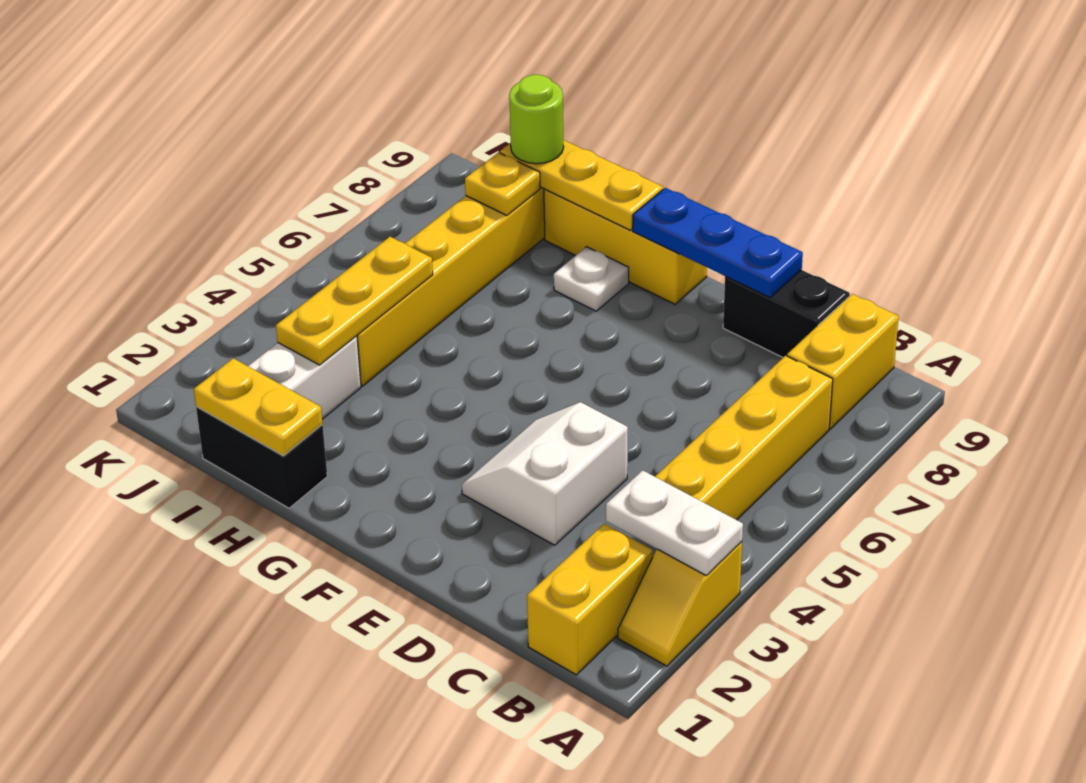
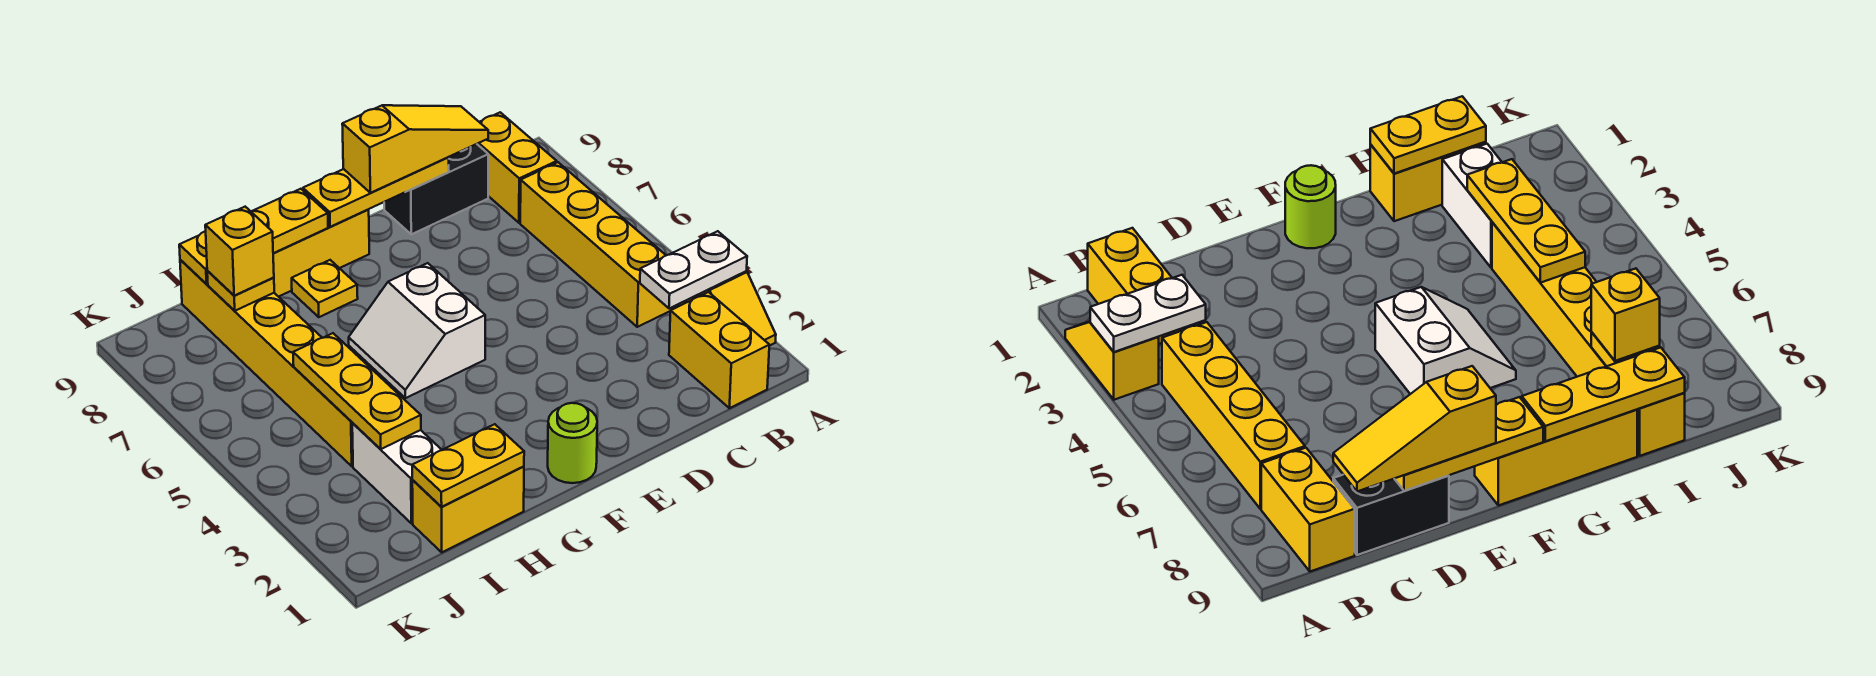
none -> yellow 1x3 slope [342,105,488,193]
white 2x2 slope [462,402,628,545] -> white 2x2 slope moved to [349,263,485,398]
blue 1x3 plate [633,188,803,298] -> yellow 1x3 plate [303,157,449,227]
white 1x1 plate [554,247,629,311] -> yellow 1x1 plate [292,260,358,317]
black 1x2 brick [196,407,327,508] -> yellow 1x2 brick [412,467,524,552]
none -> yellow 1x1 brick [205,207,274,296]
lime 1x1 round brick [509,75,564,164] -> lime 1x1 round brick moved to [548,403,597,483]

